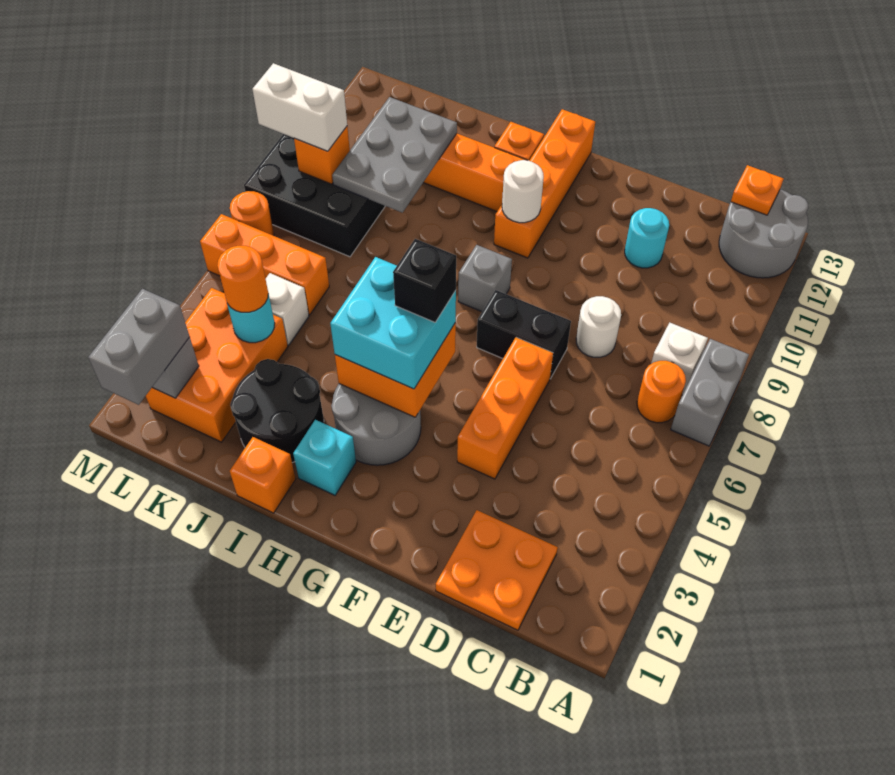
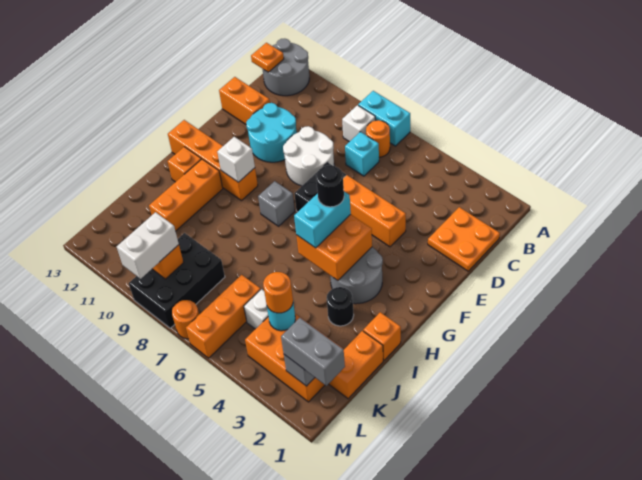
grey 1x2 brick [671,339,749,446] -> cyan 1x2 brick [358,91,410,146]
white 1x1 round brick [576,296,621,357] -> white 2x2 round brick [283,126,334,186]
cyan 1x1 round brick [625,208,669,268] -> cyan 2x2 round brick [246,103,297,162]
none -> orange 1x2 brick [219,77,270,124]
cyan 2x2 brick [330,257,456,389] -> cyan 1x2 brick [294,192,351,248]
black 1x1 brick [393,239,456,322] -> black 1x1 round brick [316,166,344,207]
white 1x1 round brick [502,160,544,223] -> white 1x1 brick [217,137,255,182]
cyan 1x1 brick [293,420,356,495] -> cyan 1x1 brick moved to [345,132,379,176]
black 2x2 round brick [230,359,324,463] -> black 1x1 round brick [327,287,354,326]
none -> orange 1x2 brick [329,331,383,399]
grey 2x3 plate [332,97,457,213] -> none

